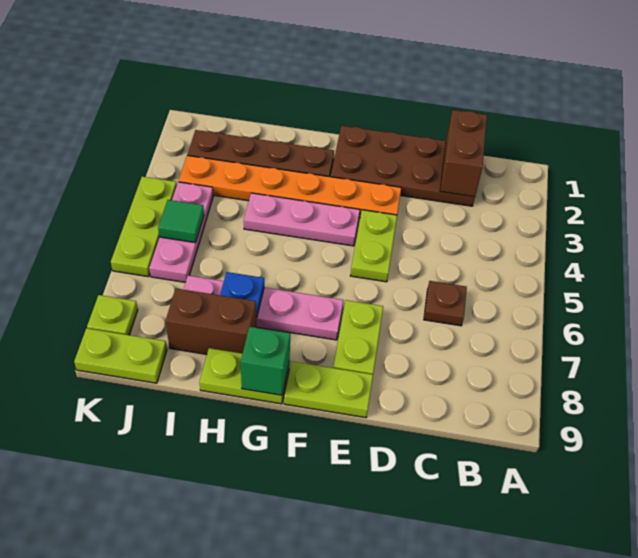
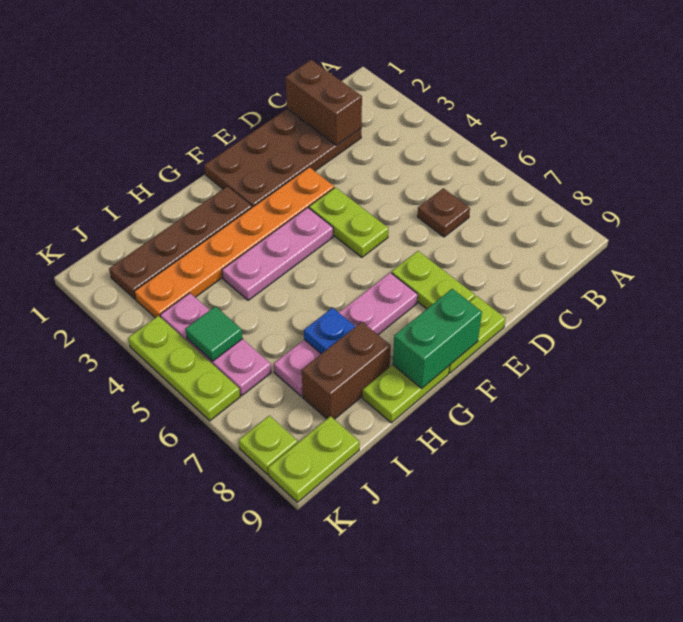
green 1x1 brick [241,327,290,395] -> green 1x2 brick [393,289,482,388]

